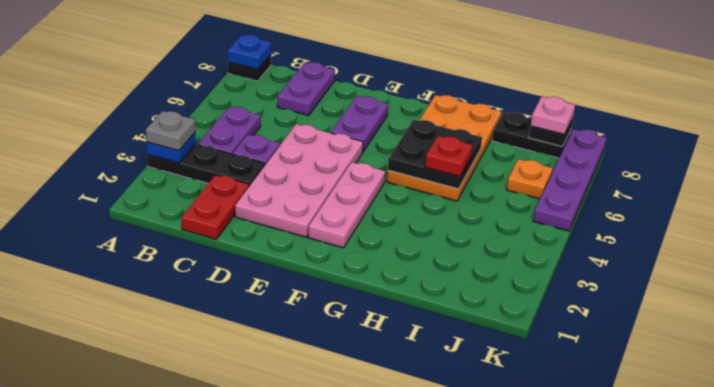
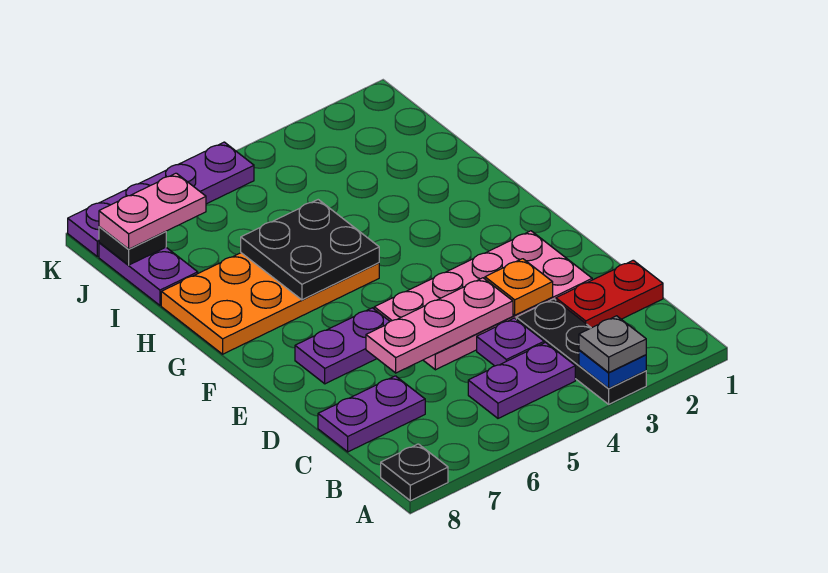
blue 1x1 plate [228,34,271,69] -> none
pink 1x3 plate [308,162,385,248] -> pink 1x3 plate moved to [366,278,513,373]
red 1x1 plate [425,136,472,176] -> none
black 1x2 plate [492,112,571,158] -> purple 1x2 plate [99,243,198,305]
orange 1x1 plate [507,159,553,199] -> orange 1x1 plate moved to [485,259,553,315]
pink 1x1 plate [531,97,575,134] -> pink 1x2 plate [99,173,206,249]

